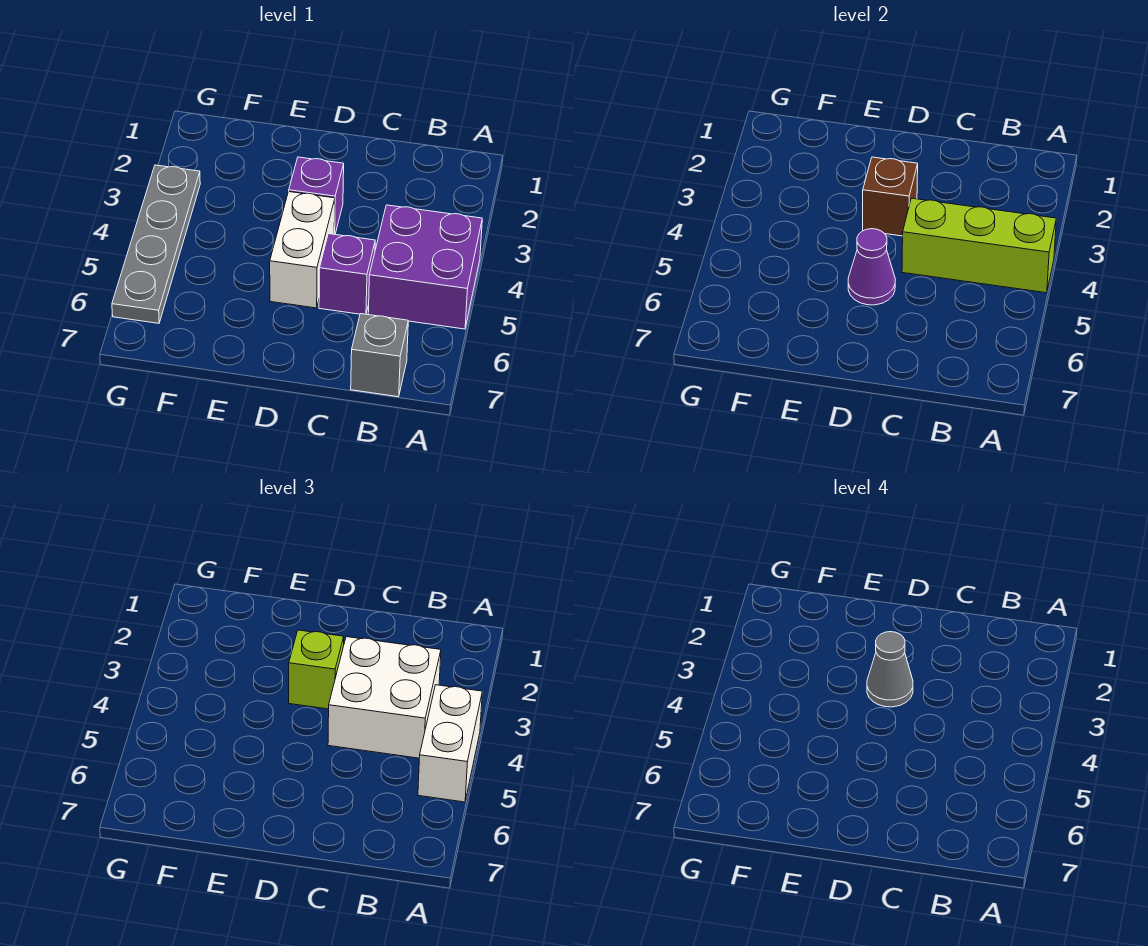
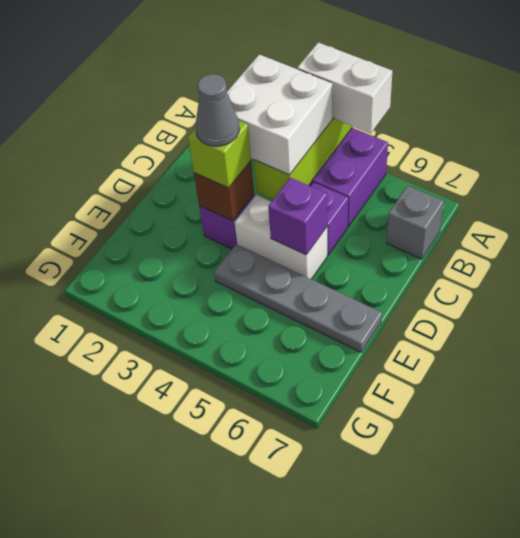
purple 1x1 cone [848,229,895,305] -> purple 1x1 brick [268,178,327,255]
grey 1x4 plate [112,165,200,323] -> grey 1x4 plate moved to [214,244,382,352]

